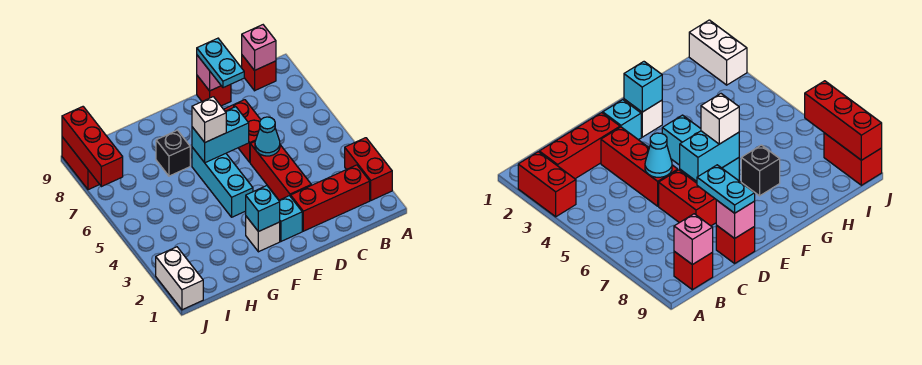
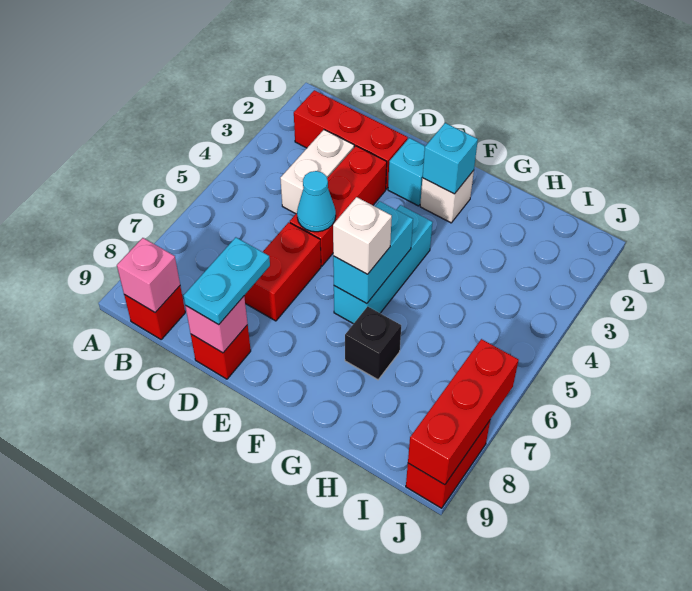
red 1x2 brick [345,138,392,200] -> none
cyan 1x2 brick [192,107,249,163] -> cyan 1x2 brick turned to [333,201,413,304]
white 1x2 brick [156,247,203,310] -> white 1x2 brick moved to [280,130,354,214]

